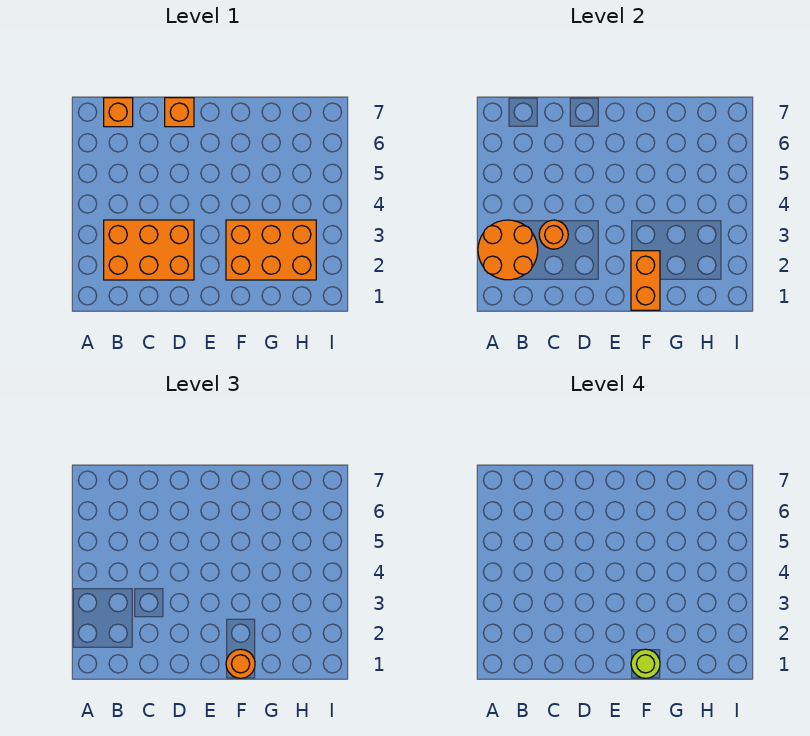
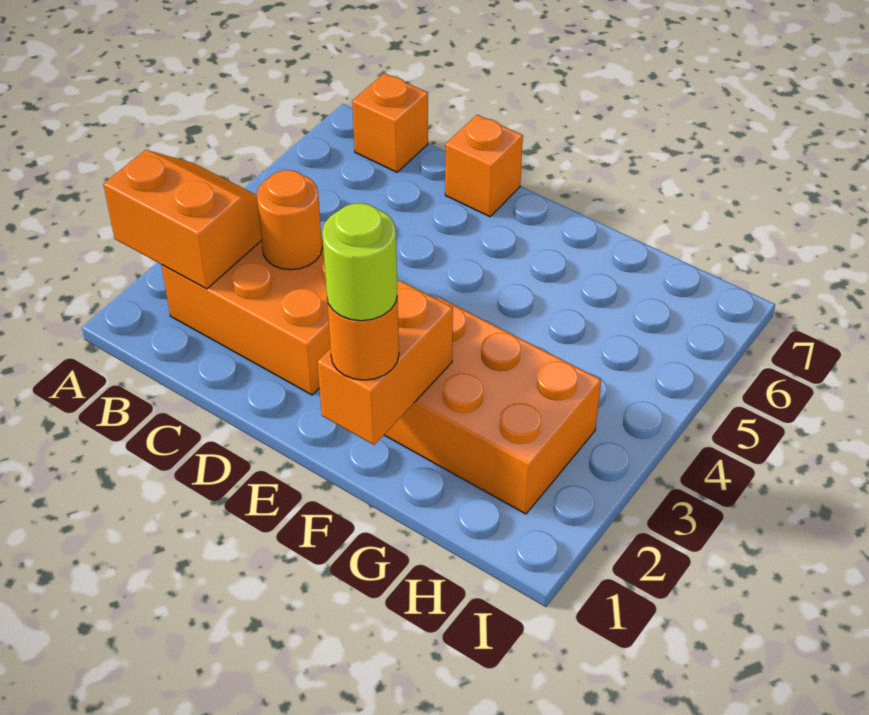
orange 2x2 round brick [478,220,538,280] -> orange 2x2 slope [103,150,262,289]

